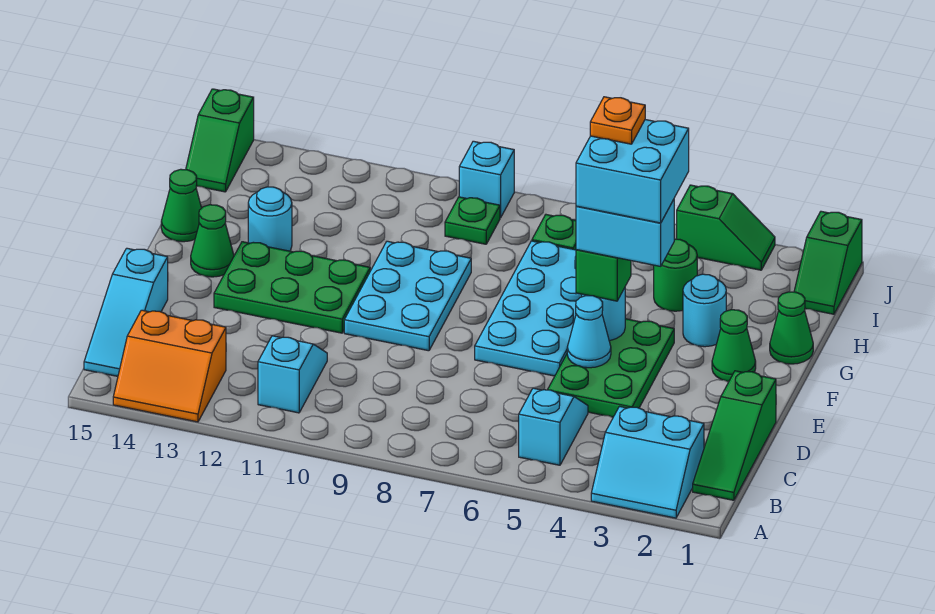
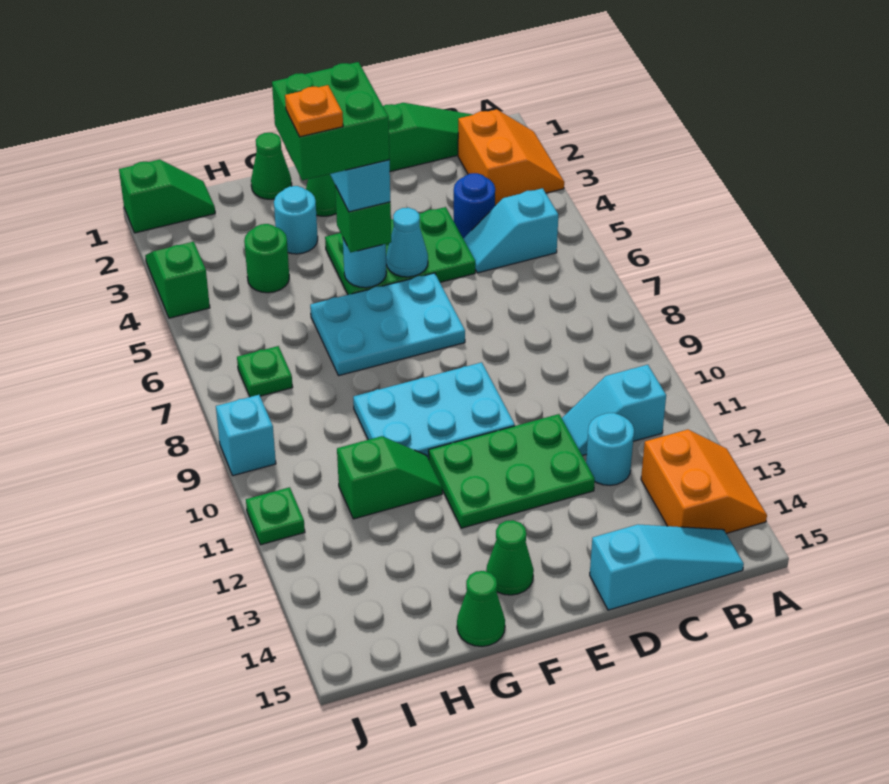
cyan 2x2 slope [591,406,704,518] -> orange 2x2 slope [458,109,564,206]
none -> blue 1x1 round brick [454,173,495,239]
cyan 2x4 plate [475,241,582,376] -> cyan 2x3 plate [310,273,465,376]
green 2x3 plate [214,242,370,333] -> green 2x3 plate turned to [429,414,595,528]
cyan 2x2 brick [576,120,689,223] -> green 2x2 brick [272,62,389,180]
cyan 1x1 round brick [248,187,292,251] -> cyan 1x1 round brick moved to [586,413,634,485]
green 1x1 plate [445,197,500,244] -> green 1x1 plate moved to [246,487,305,545]
green 1x2 slope [186,89,254,192] -> green 1x2 slope moved to [337,436,442,519]

